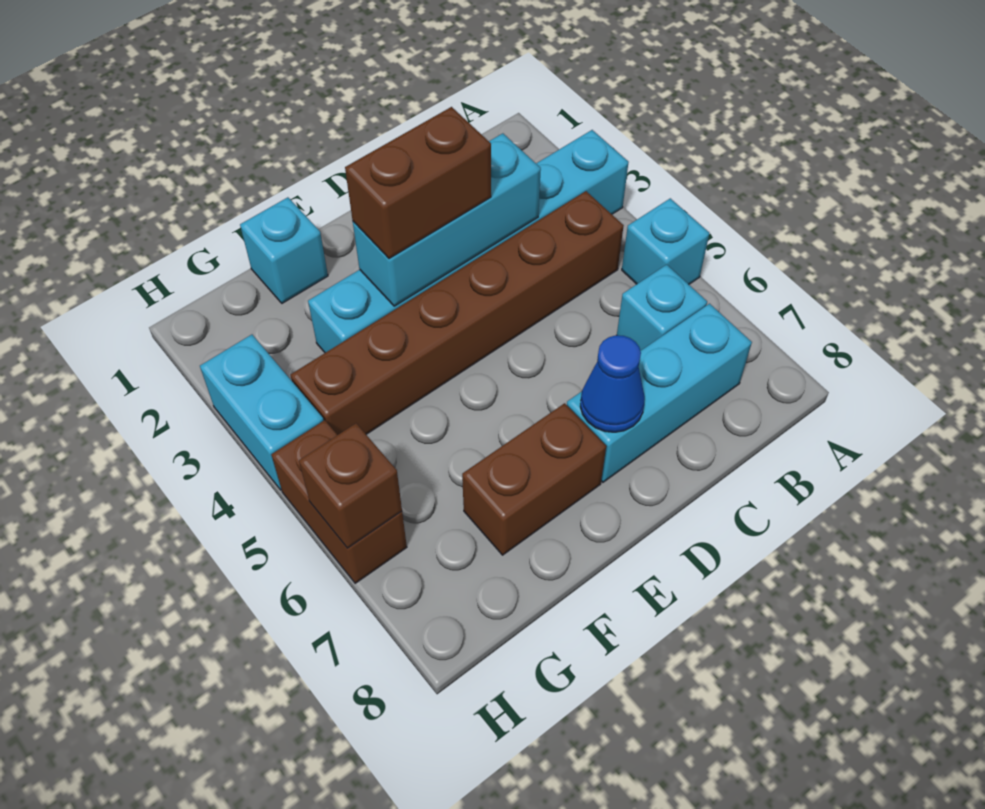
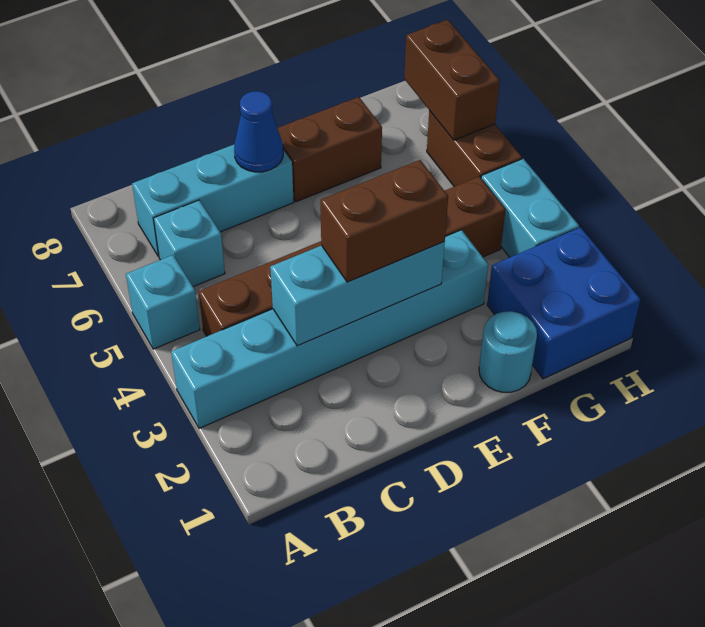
cyan 1x1 brick [240,197,328,303] -> cyan 1x1 round brick [479,311,537,392]
none -> blue 2x2 brick [487,227,640,379]
brown 1x1 brick [299,423,402,548] -> brown 1x2 brick [404,20,500,140]

